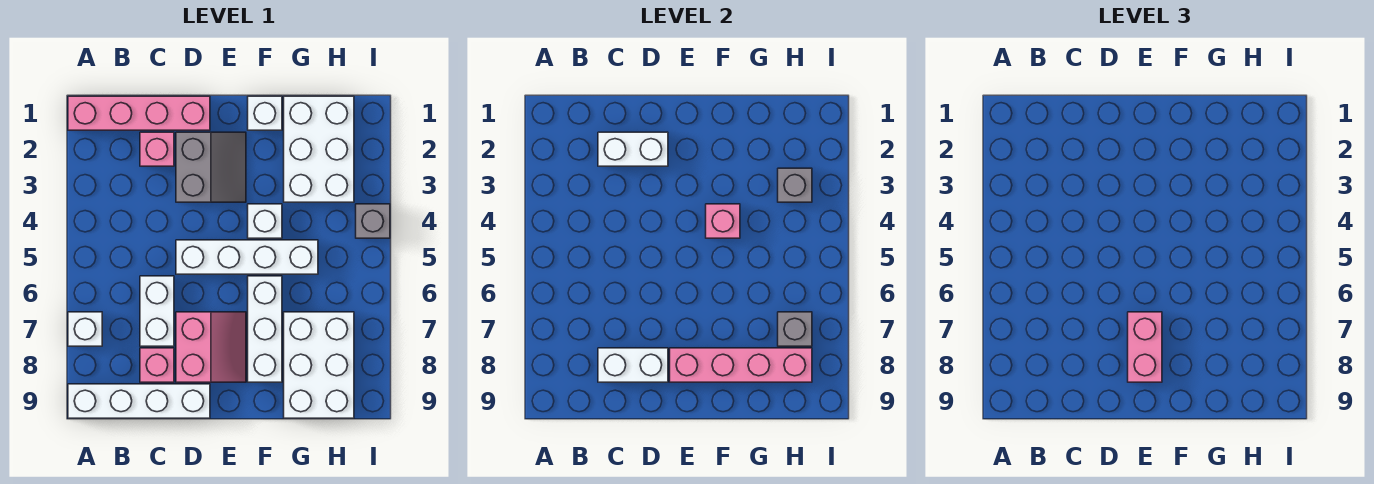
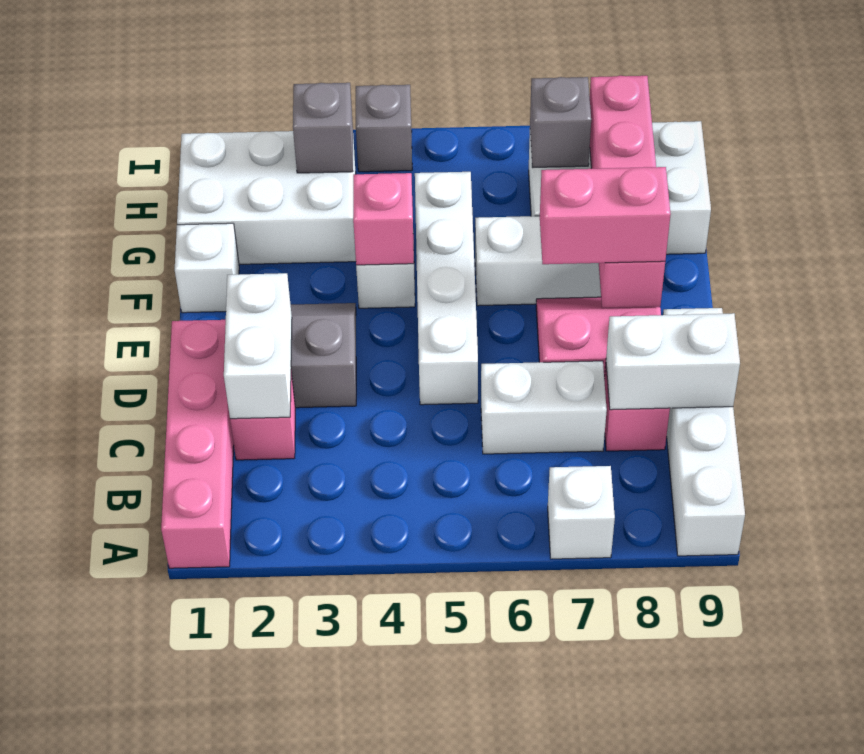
white 1x2 brick [598,348,668,382] -> white 1x2 brick turned to [606,313,740,410]

